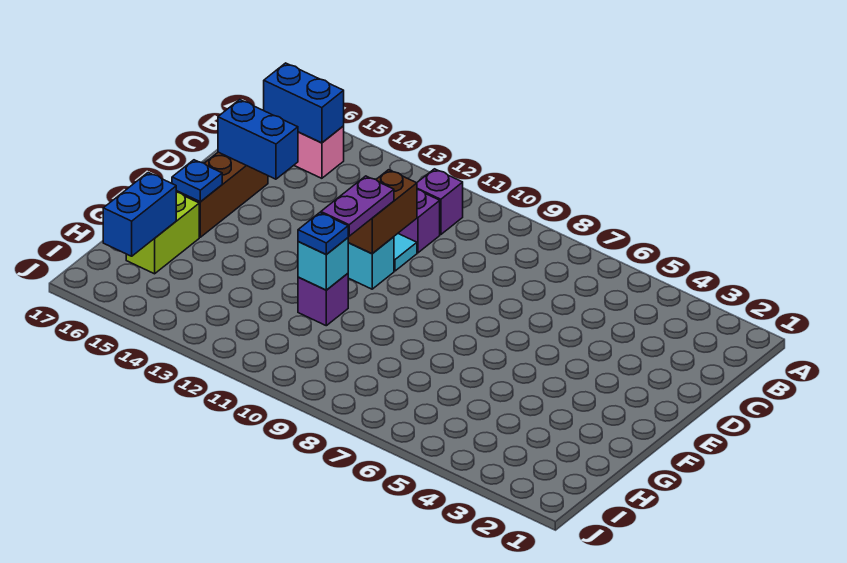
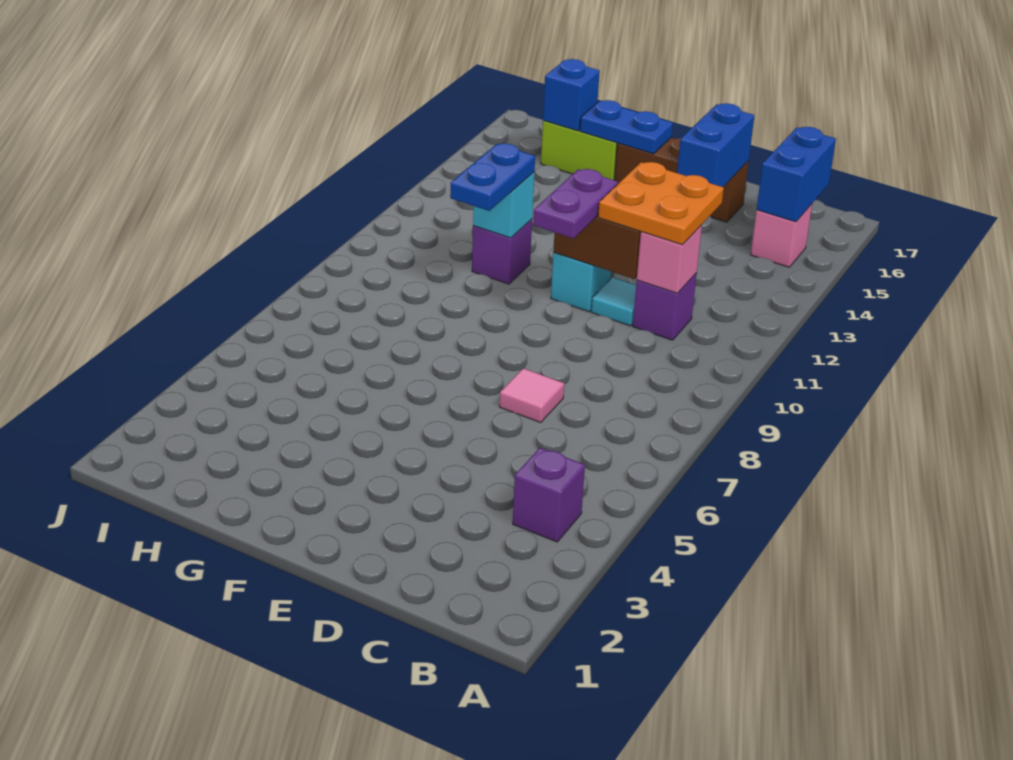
purple 1x1 brick [417,169,463,235] -> purple 1x1 brick moved to [513,448,585,542]
none -> pink 1x1 brick [637,225,702,293]
none -> orange 2x2 plate [598,162,724,245]
none -> pink 1x1 tile [500,368,564,423]
purple 1x2 plate [321,176,394,236] -> purple 1x2 plate turned to [533,169,618,239]
blue 1x1 plate [172,160,222,202] -> blue 1x2 plate [580,100,673,154]
blue 1x1 plate [298,213,348,255] -> blue 1x2 plate [450,143,535,211]
blue 1x2 brick [103,173,176,256] -> blue 1x1 brick [543,59,600,131]

